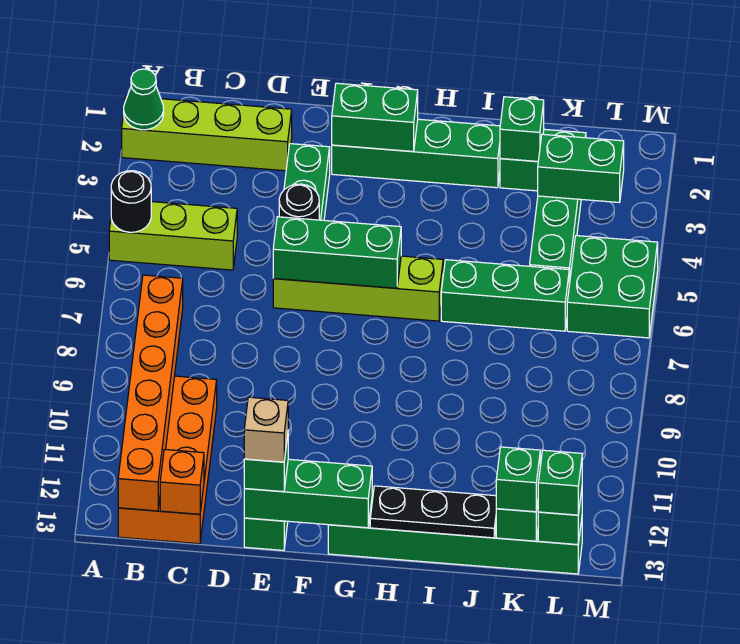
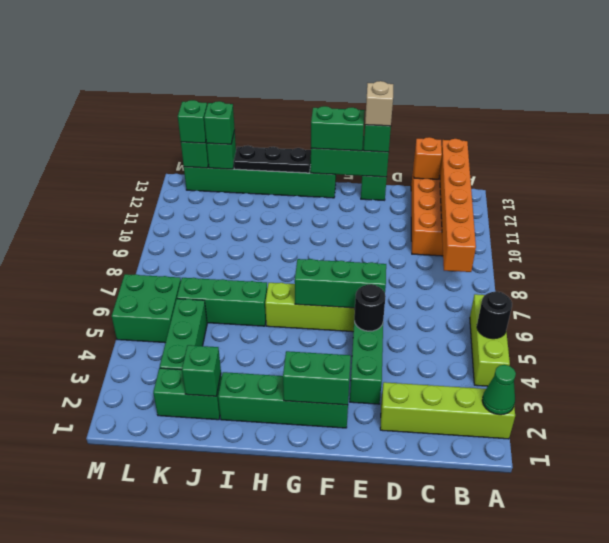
lime 1x3 brick [109,202,237,270] -> lime 1x3 brick turned to [470,294,510,386]
green 1x2 brick [538,134,624,203] -> green 1x2 brick moved to [311,106,365,151]

